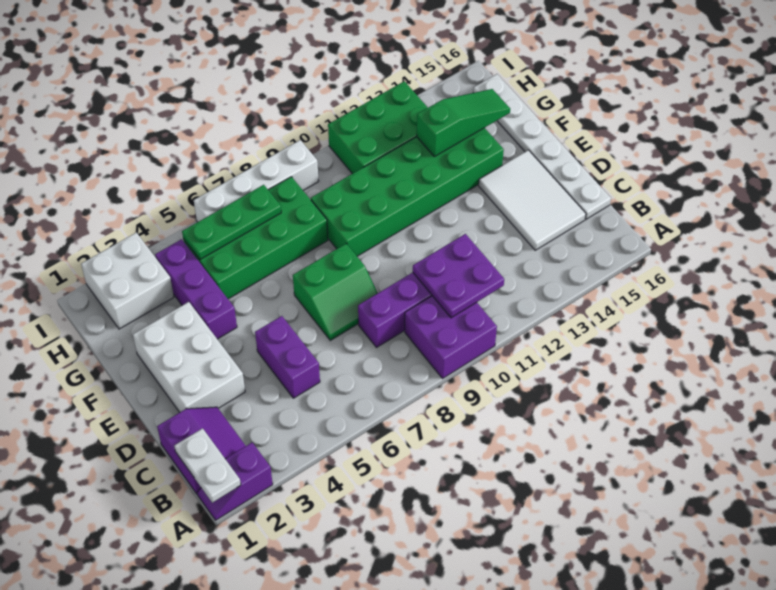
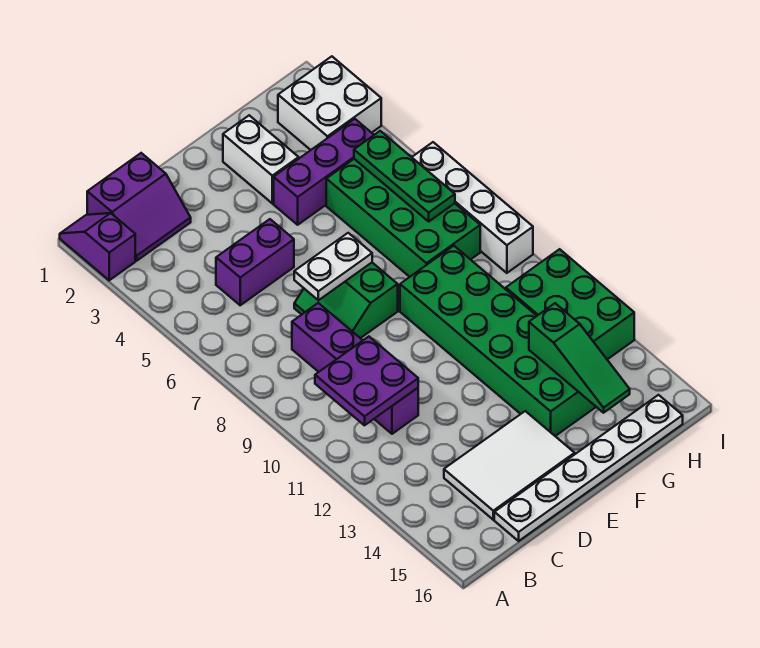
white 1x2 plate [174,428,241,503] -> white 1x2 plate moved to [294,233,372,300]
purple 2x2 brick [405,296,497,378] -> none
white 2x3 brick [133,302,245,412] -> white 1x2 brick [223,115,299,203]

